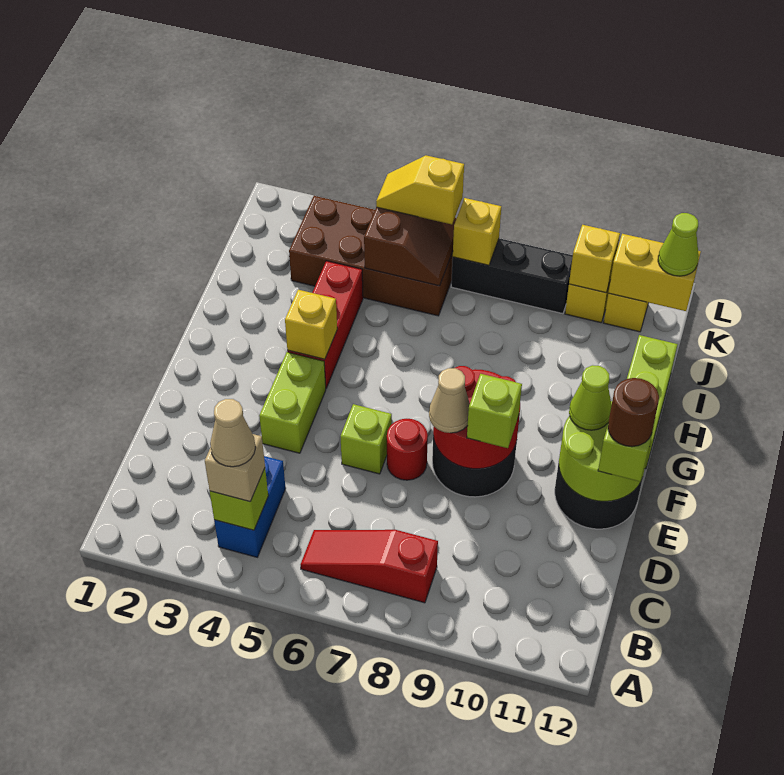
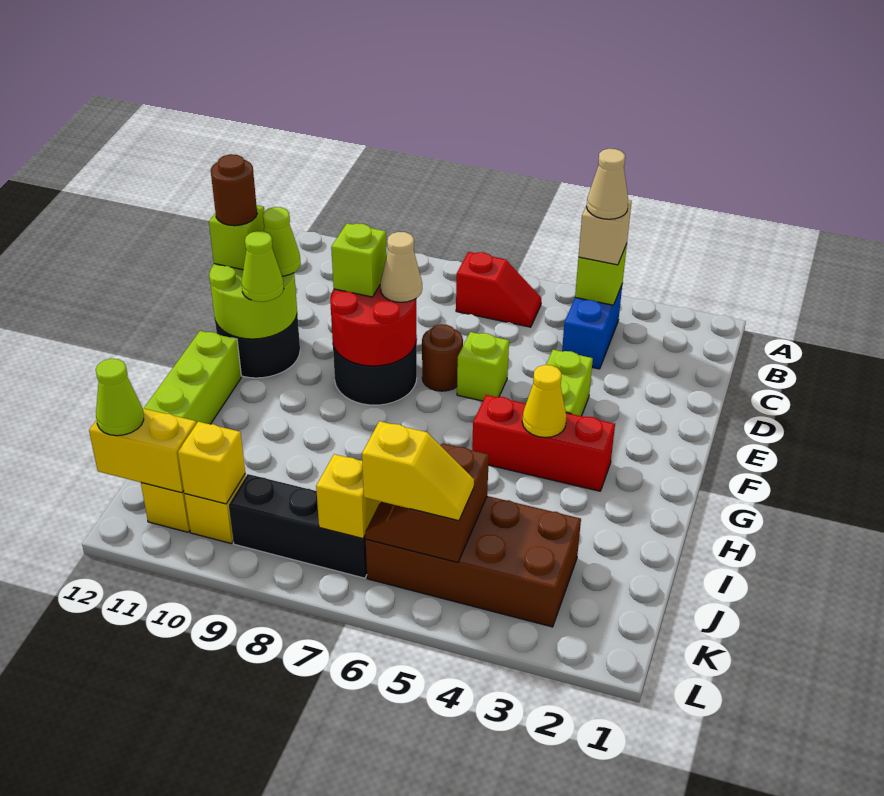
red 1x3 slope [300,529,438,603] -> red 1x2 slope [456,252,541,327]
red 1x1 round brick [387,419,428,480] -> brown 1x1 round brick [422,324,463,391]
none -> lime 1x1 cone [263,207,301,276]
red 1x3 brick [287,261,363,388] -> red 1x3 brick turned to [472,395,615,491]
yellow 1x1 brick [285,290,337,359] -> yellow 1x1 cone [522,365,567,438]

